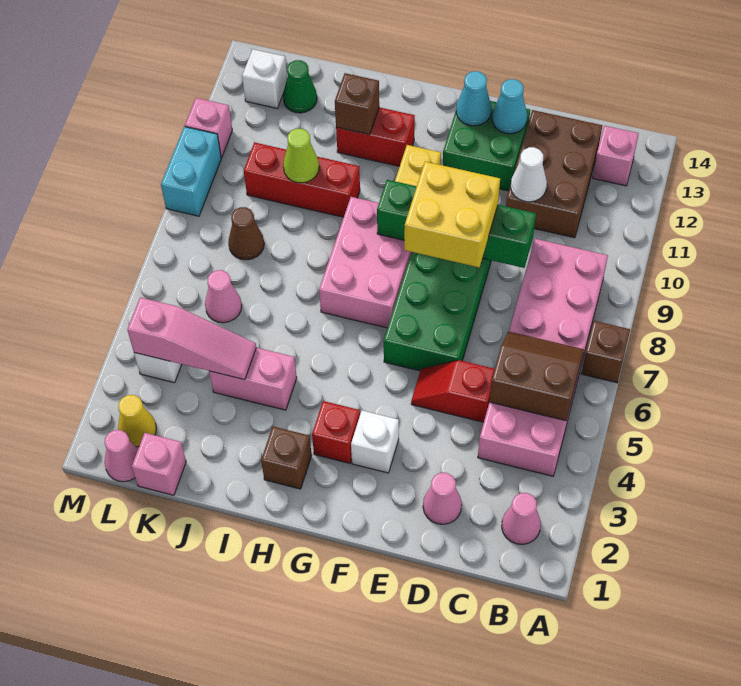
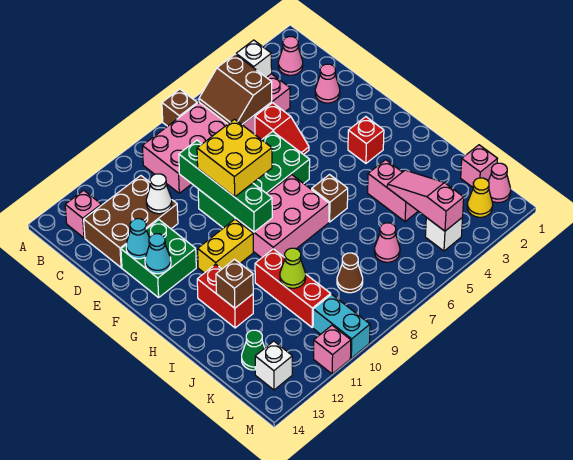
white 1x1 brick [351,411,399,473] -> white 1x1 brick moved to [236,40,272,77]
brown 1x1 brick [261,426,312,489] -> brown 1x1 brick moved to [312,175,348,222]
cyan 1x2 brick [161,127,221,216] -> cyan 1x2 brick turned to [313,294,370,358]

